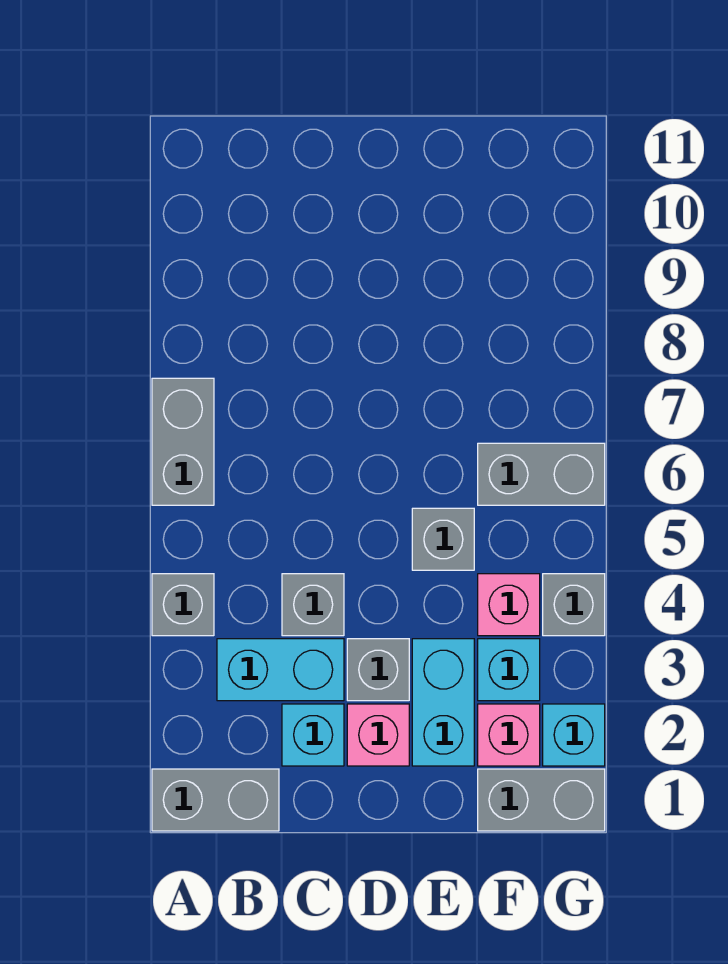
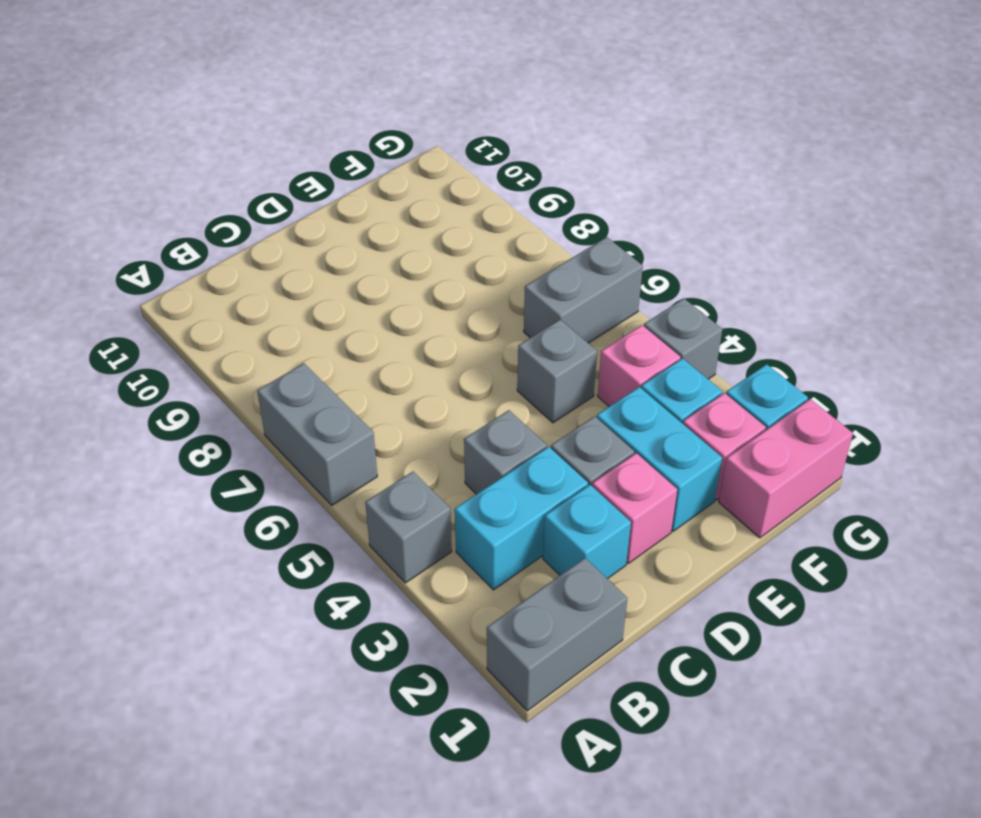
grey 1x2 brick [478,769,605,831] -> pink 1x2 brick [719,399,853,538]

